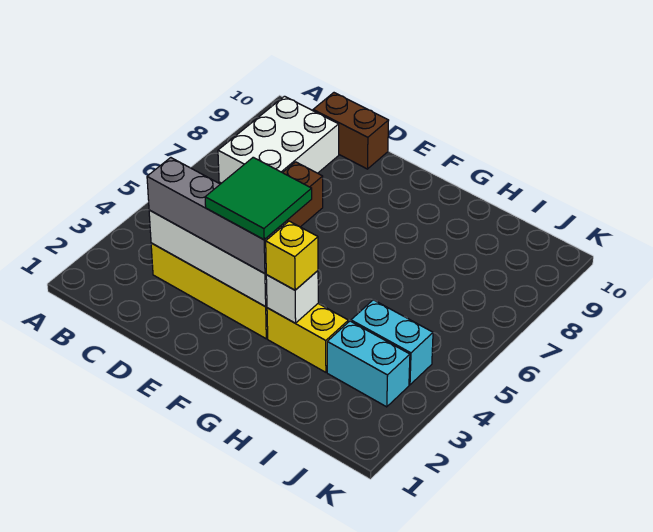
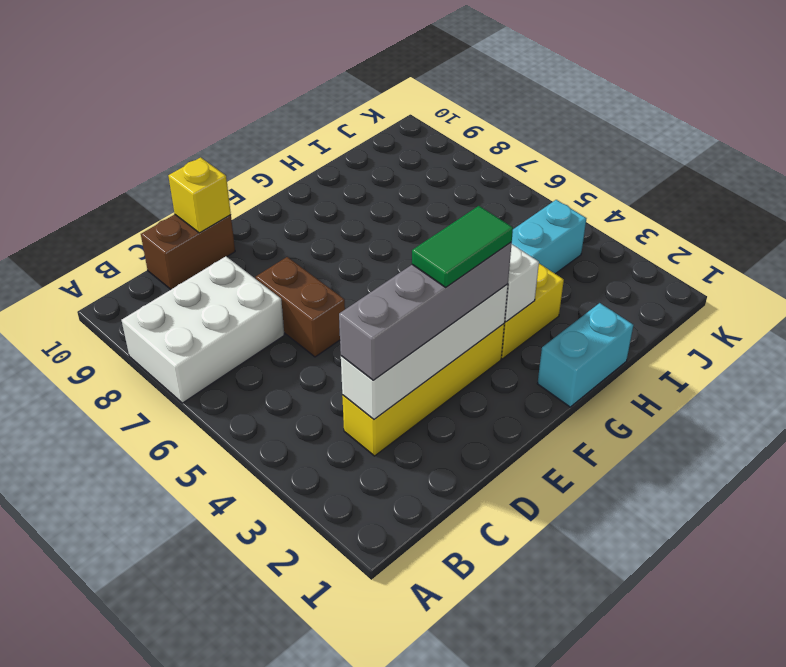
white 2x3 brick [218,96,339,183] -> white 2x3 brick turned to [122,256,284,403]
green 2x2 tile [205,157,312,240] -> green 1x2 tile [412,206,513,287]
yellow 1x1 brick [266,221,318,290] -> yellow 1x1 brick moved to [168,157,231,233]
cyan 1x2 brick [327,321,410,407] -> cyan 1x2 brick moved to [537,303,633,407]

